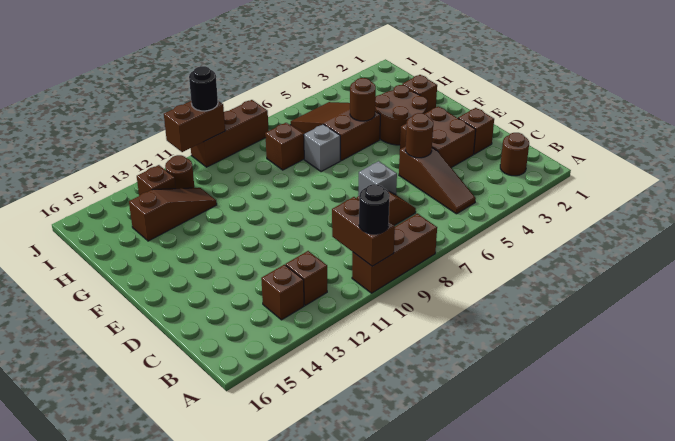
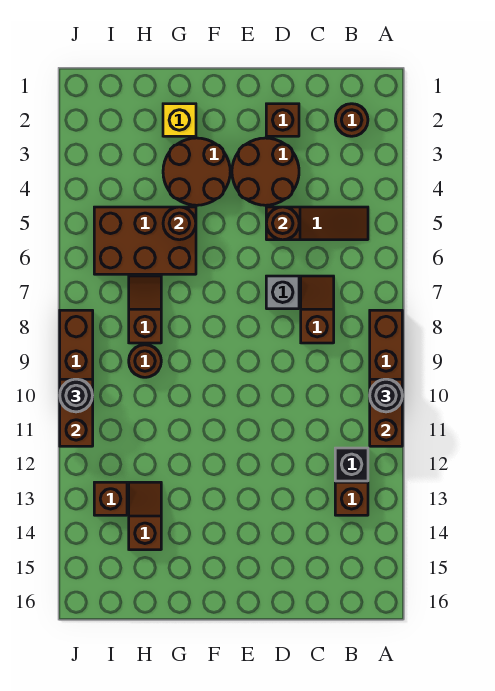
brown 1x2 brick [332,197,395,266] -> brown 1x2 brick turned to [370,379,402,446]
brown 1x1 brick [286,251,327,305] -> black 1x1 brick [335,448,368,481]
brown 2x2 brick [400,107,476,168] -> brown 2x2 round brick [232,138,299,205]
brown 1x1 brick [402,75,437,113] -> yellow 1x1 brick [163,104,196,136]
brown 2x3 slope [291,102,380,161] -> brown 2x3 brick [94,207,196,274]
grey 1x1 brick [304,124,340,172] -> none
brown 1x3 slope [129,188,217,241] -> brown 1x2 slope [129,482,161,550]
brown 1x1 round brick [165,155,194,189] -> brown 1x1 round brick moved to [129,345,161,377]

